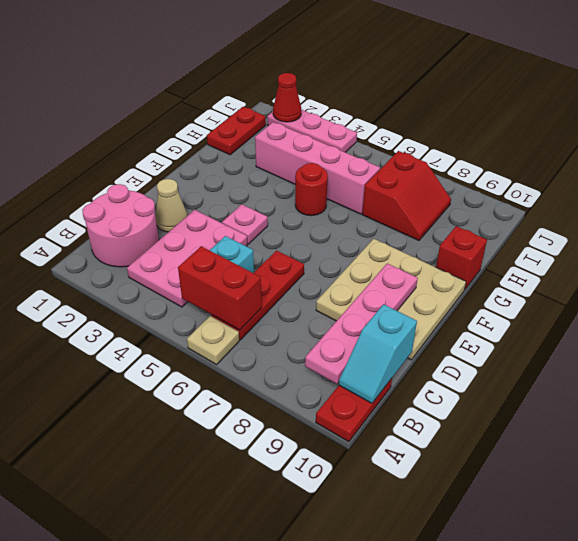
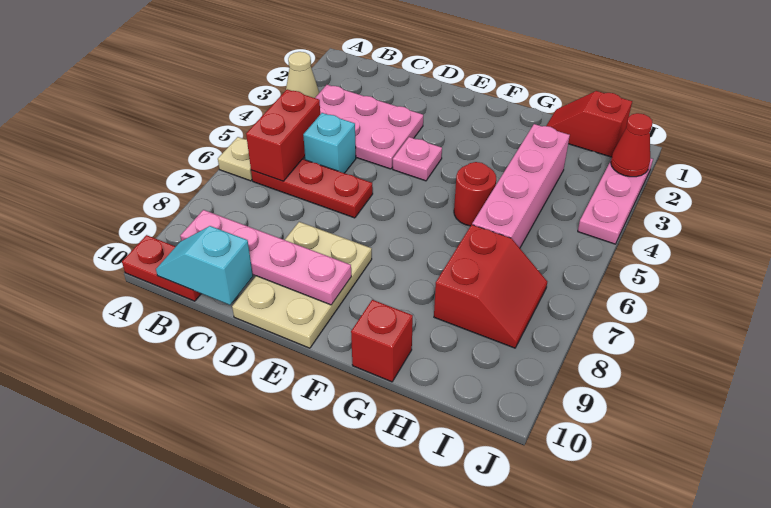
pink 2x2 round brick [82,184,159,267] -> none
tan 1x1 cone [155,179,187,232] -> tan 1x1 cone moved to [286,52,319,98]
tan 3x3 plate [316,239,466,360] -> tan 2x3 plate [232,222,372,348]
red 1x2 plate [207,107,266,155] -> red 1x2 slope [546,91,632,157]
red 2x2 slope [362,151,451,240] -> red 2x2 slope turned to [434,225,547,348]

